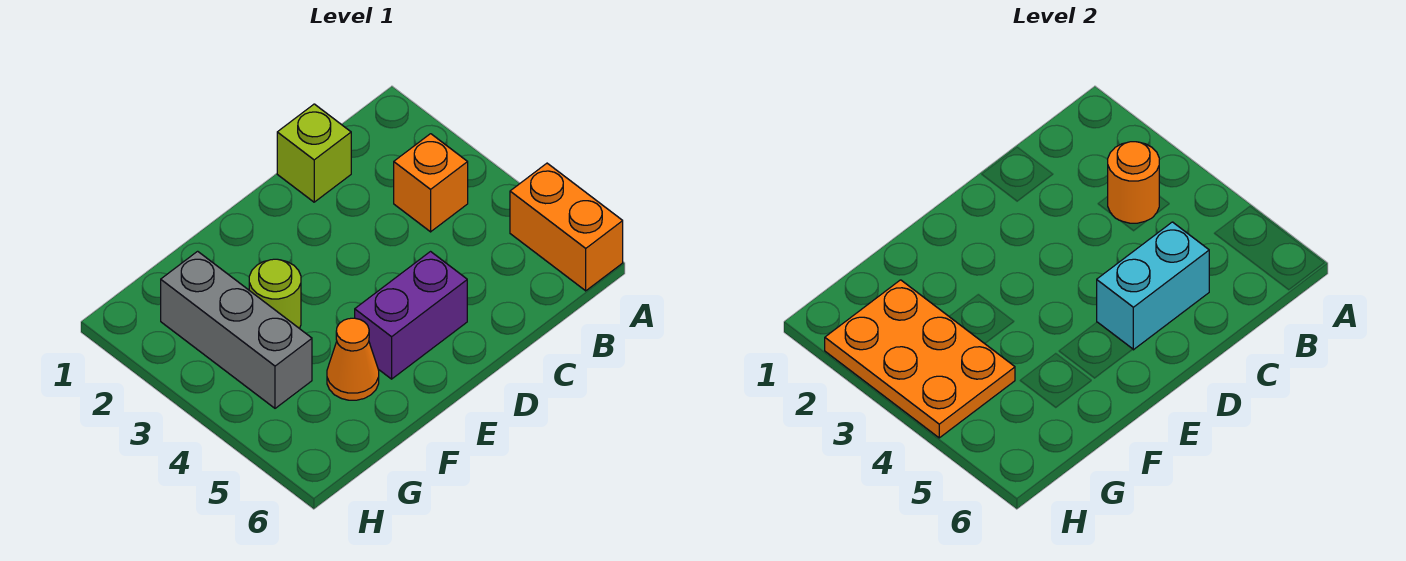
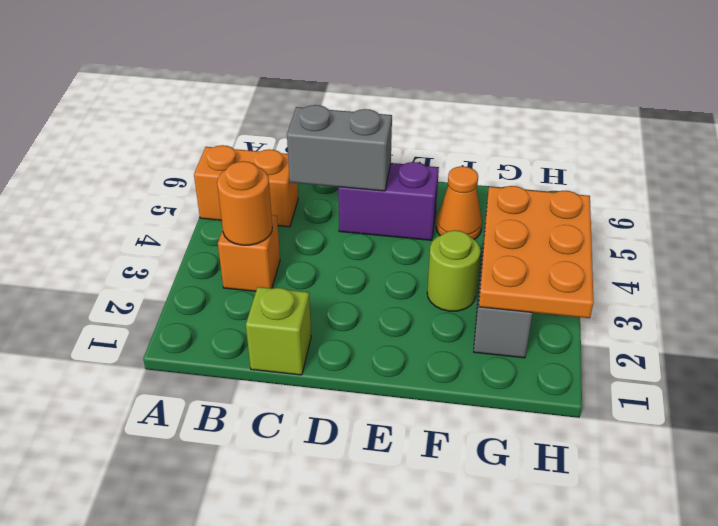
orange 1x2 brick [510,163,623,291] -> orange 1x2 brick turned to [194,145,298,227]
cyan 1x2 brick [1097,222,1209,350] -> grey 1x2 brick [287,105,392,191]

